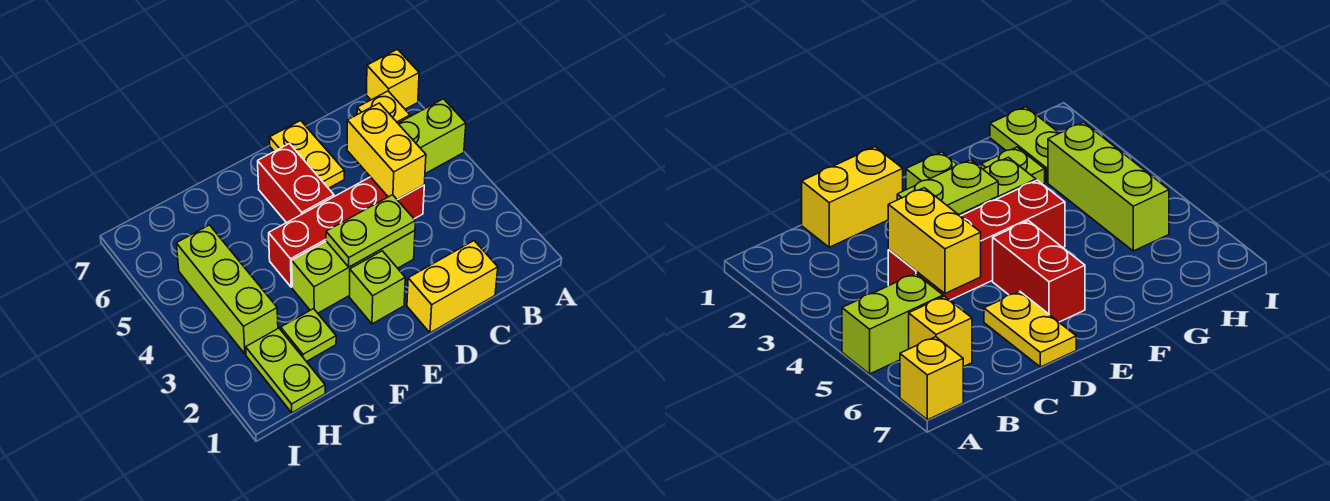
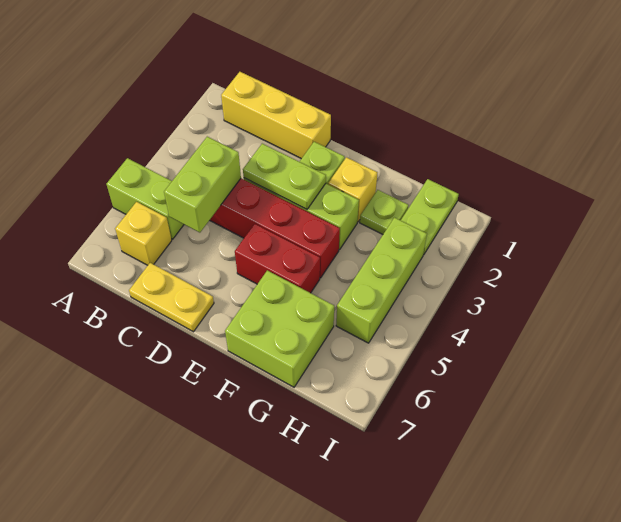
yellow 1x1 brick [366,49,419,109] -> yellow 1x1 brick moved to [328,157,377,222]
yellow 1x2 brick [407,241,498,333] -> yellow 1x3 brick [221,72,331,159]
yellow 1x2 brick [347,103,426,200] -> lime 1x2 brick [164,137,241,233]
yellow 1x2 plate [270,121,344,188] -> yellow 1x2 plate turned to [129,263,214,332]
red 1x2 brick [258,143,334,223] -> red 1x2 brick turned to [235,224,320,293]
none -> lime 2x2 brick [225,270,334,387]

